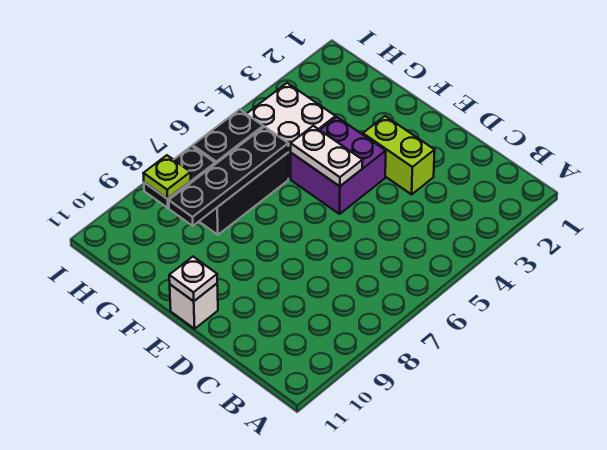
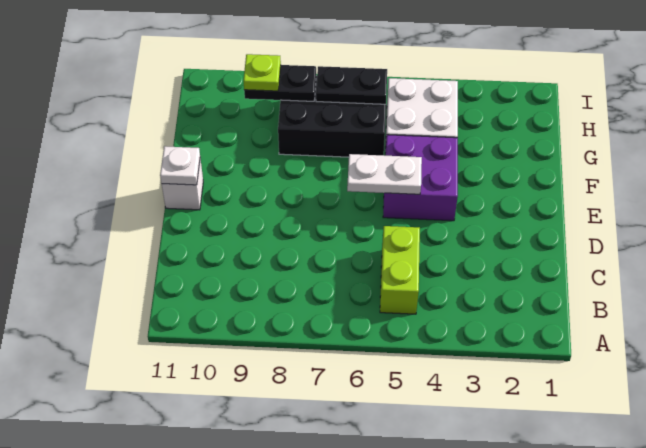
lime 1x2 brick [363,116,435,194] -> lime 1x2 brick moved to [380,226,420,314]
white 1x2 plate [291,126,363,186] -> white 1x2 plate turned to [347,154,422,194]
black 1x4 plate [169,127,288,226] -> none

